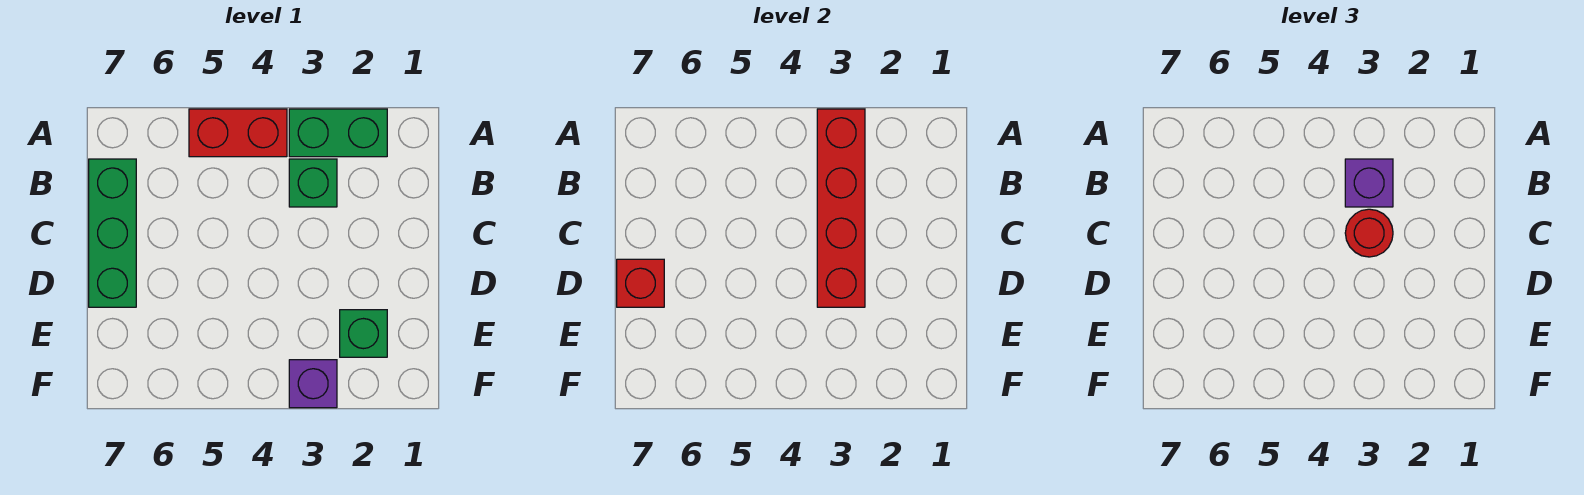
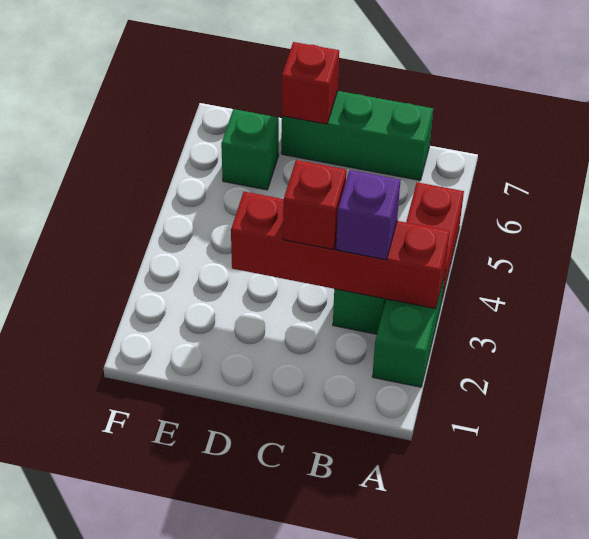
red 1x1 round brick [1345,209,1393,257] -> red 1x1 brick [283,160,347,249]
green 1x1 brick [340,310,387,357] -> green 1x1 brick moved to [221,109,279,190]
purple 1x1 brick [289,360,337,408] -> none

